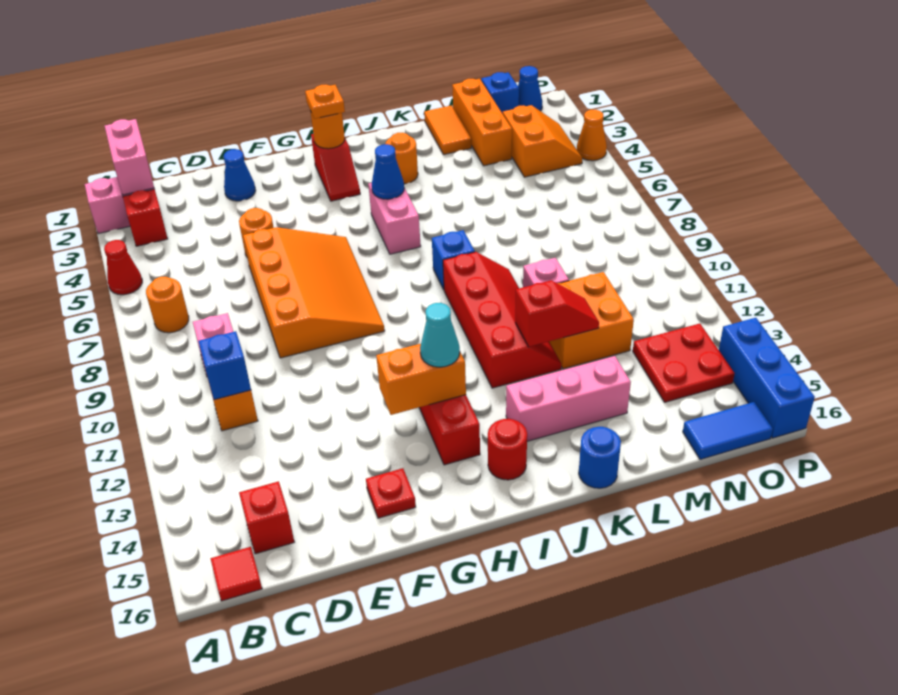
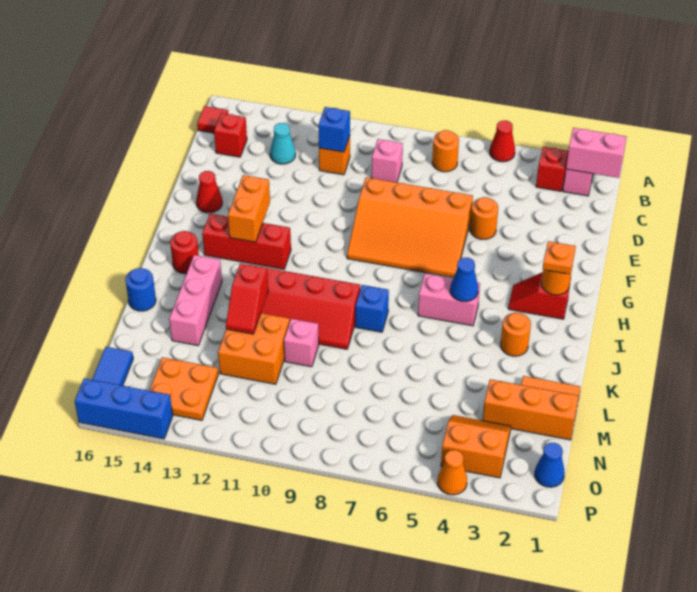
blue 1x1 cone [224,149,256,201] -> none
red 1x1 plate [366,468,416,518] -> red 1x1 cone [196,171,222,213]
cyan 1x1 cone [420,303,460,367] -> cyan 1x1 cone moved to [270,123,296,164]
blue 1x1 brick [481,72,519,114] -> none
orange 2x2 slope [503,105,582,177] -> orange 2x2 slope turned to [441,415,511,478]
red 2x2 plate [633,324,735,402] -> orange 2x2 plate [149,357,218,420]

